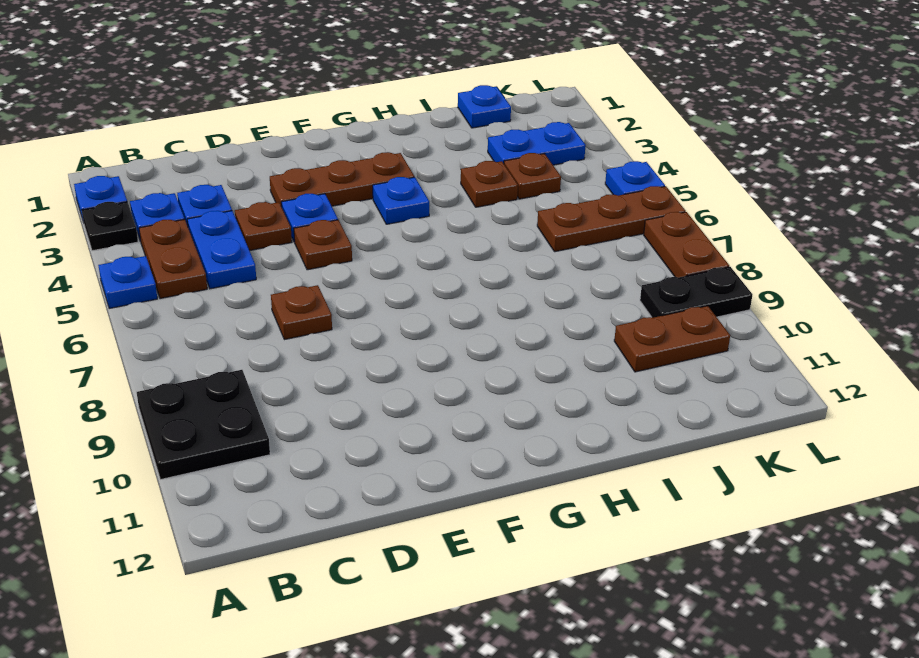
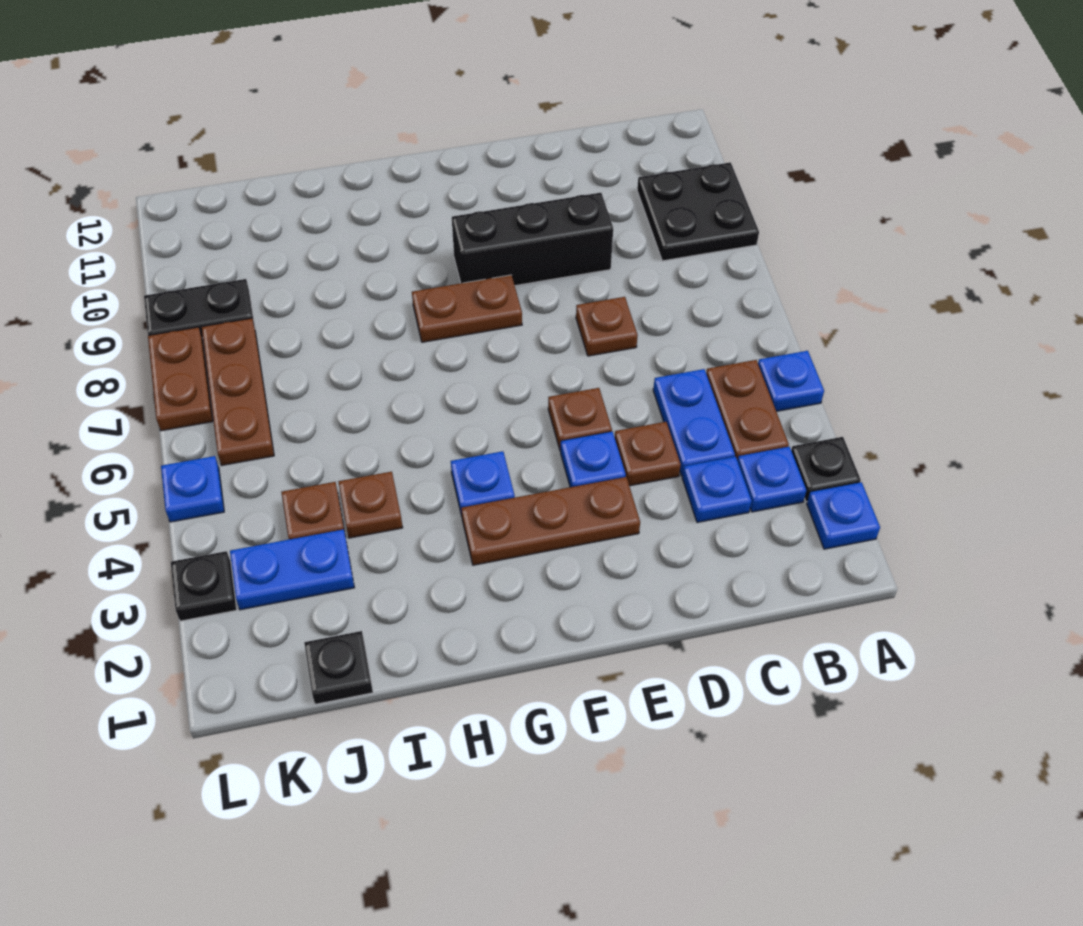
none -> black 1x3 brick [452,193,613,286]
blue 1x1 plate [458,85,511,128] -> black 1x1 plate [304,631,373,704]
brown 1x3 plate [537,186,686,252] -> brown 1x3 plate turned to [202,318,274,465]
brown 1x2 plate [614,306,730,372] -> brown 1x2 plate moved to [412,275,522,342]
none -> black 1x1 plate [171,551,237,621]

